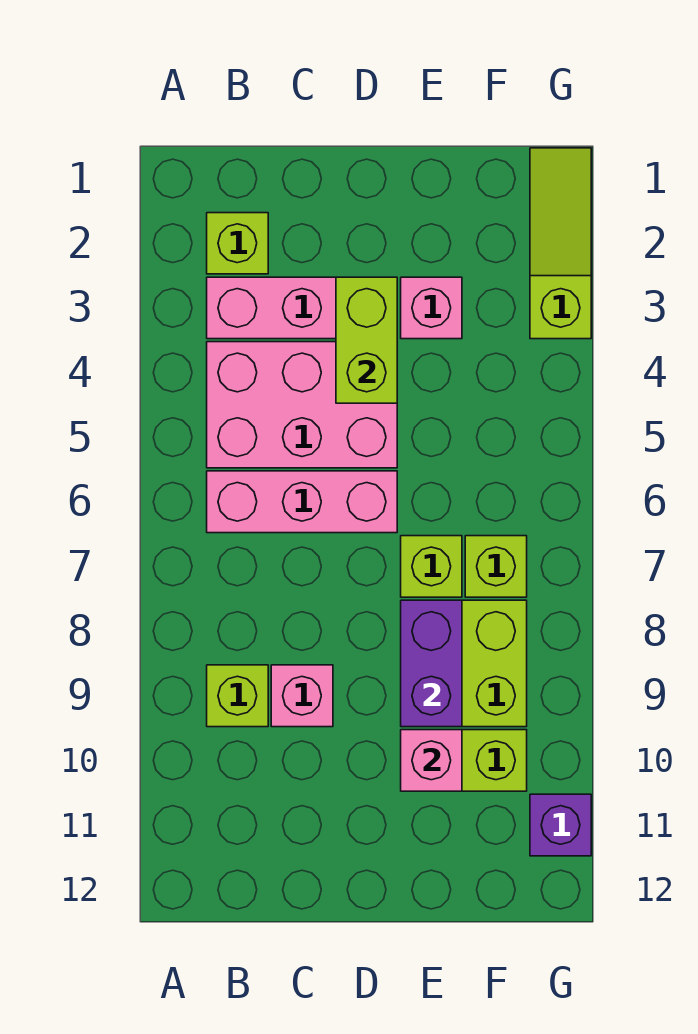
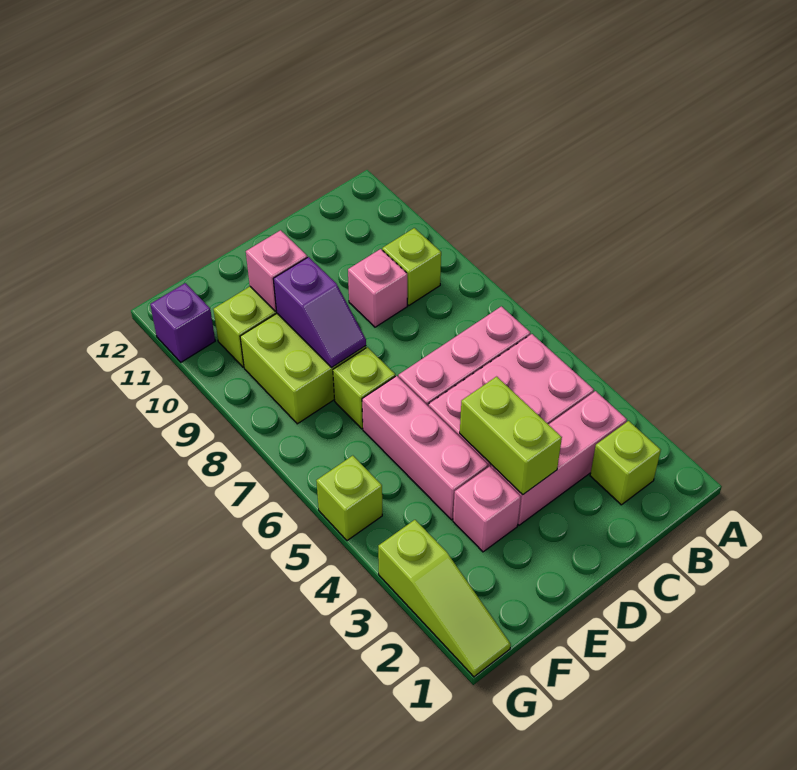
none -> pink 1x3 brick [362,376,488,520]
purple 1x2 brick [401,600,462,727] -> purple 1x2 slope [273,257,366,368]
lime 1x1 brick [465,536,527,597] -> lime 1x1 brick moved to [316,456,382,541]

